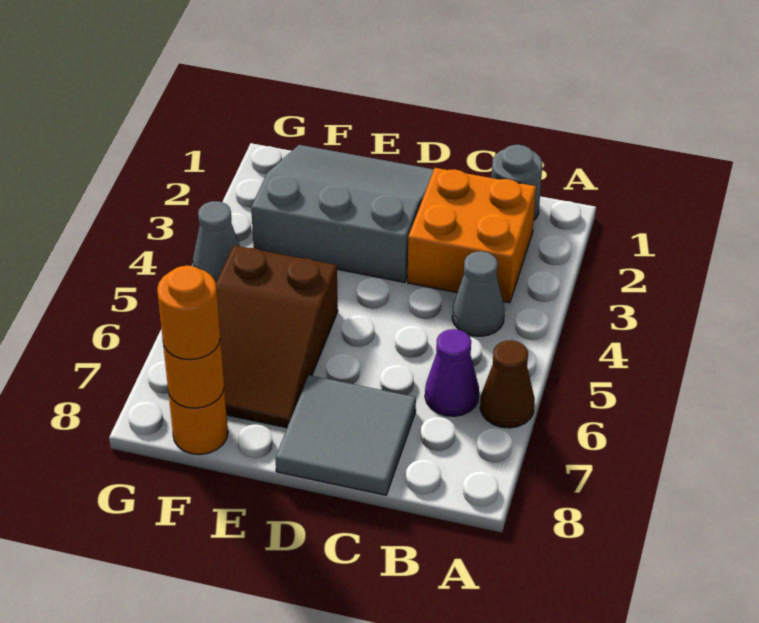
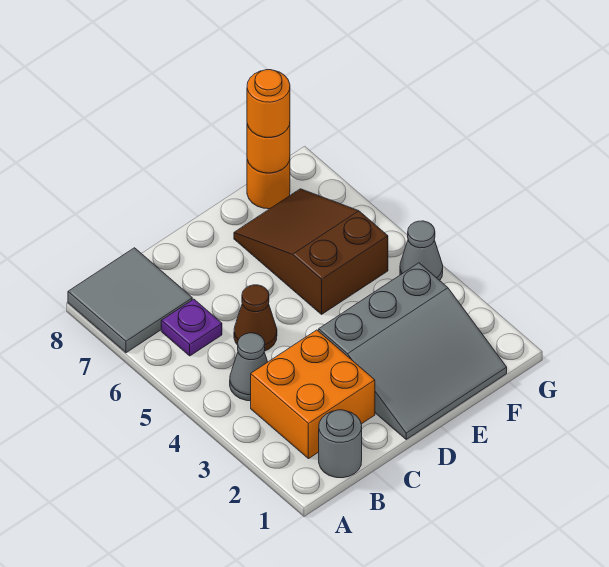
brown 1x1 cone [480,340,535,428] -> brown 1x1 cone moved to [234,285,277,351]
purple 1x1 cone [425,329,479,416] -> purple 1x1 plate [161,299,222,356]
grey 2x2 tile [275,375,416,495] -> grey 2x2 tile moved to [68,248,192,353]

